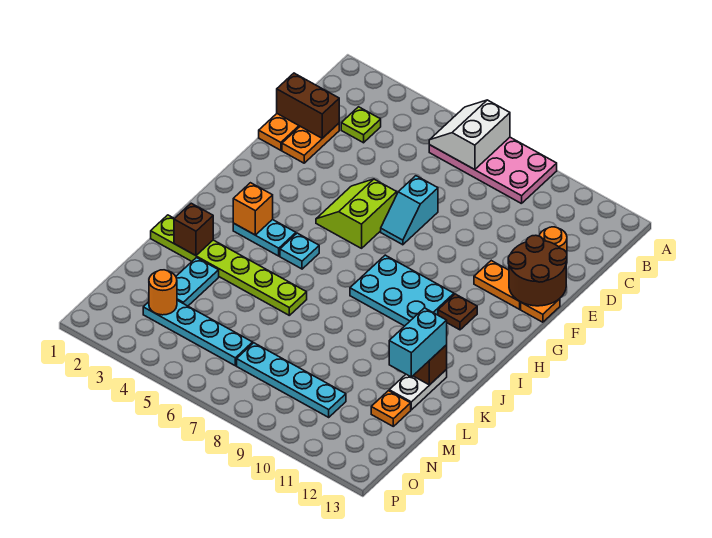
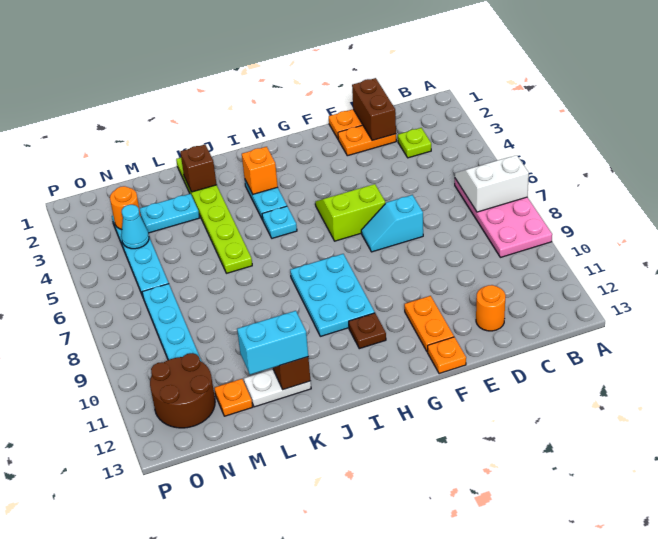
brown 2x2 round brick [508,235,567,306] -> brown 2x2 round brick moved to [150,353,215,428]
none -> cyan 1x1 cone [121,205,149,249]

